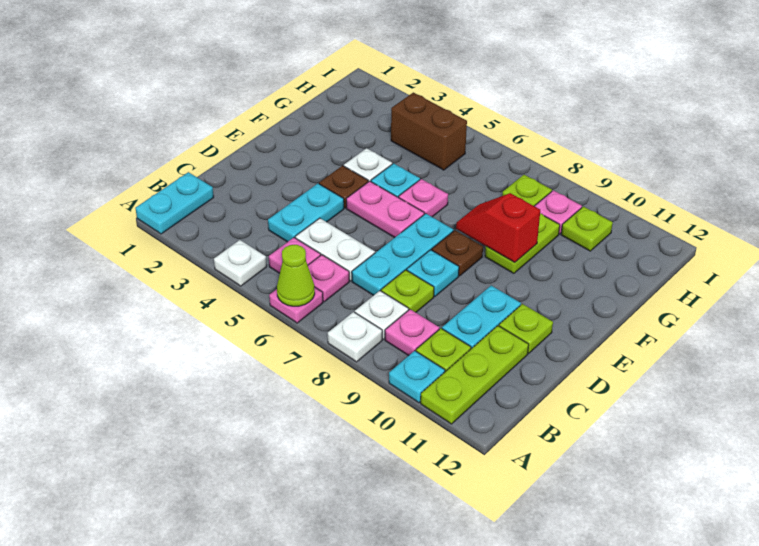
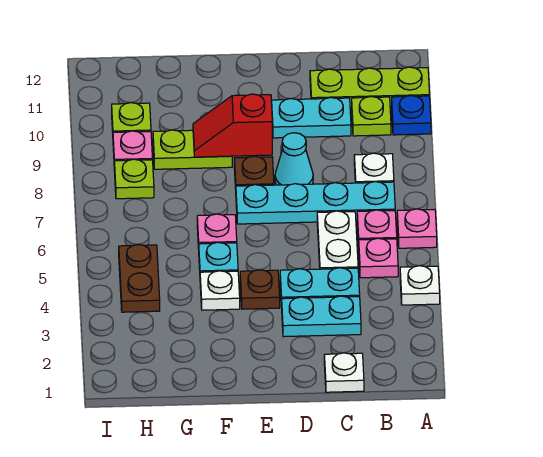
cyan 1x2 plate [135,172,214,234] -> cyan 1x2 plate moved to [282,296,361,337]
lime 1x1 cone [277,245,315,306] -> none
white 1x1 plate [328,312,382,362] -> white 1x1 plate moved to [324,353,364,392]
cyan 1x1 plate [389,351,445,403] -> blue 1x1 plate [392,96,431,135]
pink 1x1 plate [385,309,439,356] -> none
cyan 1x3 plate [352,214,453,296] -> cyan 1x4 plate [236,182,395,224]
lime 1x1 plate [381,270,434,312] -> none
cyan 1x1 plate [407,250,459,297] -> cyan 1x1 cone [275,133,313,185]
lime 1x1 plate [499,304,553,353] -> none
pink 1x2 plate [346,181,424,238] -> none
red 1x2 slope [456,193,540,263] -> red 1x2 slope turned to [193,94,272,157]
brown 1x2 brick [391,92,467,170] -> brown 1x2 plate [119,245,160,312]

